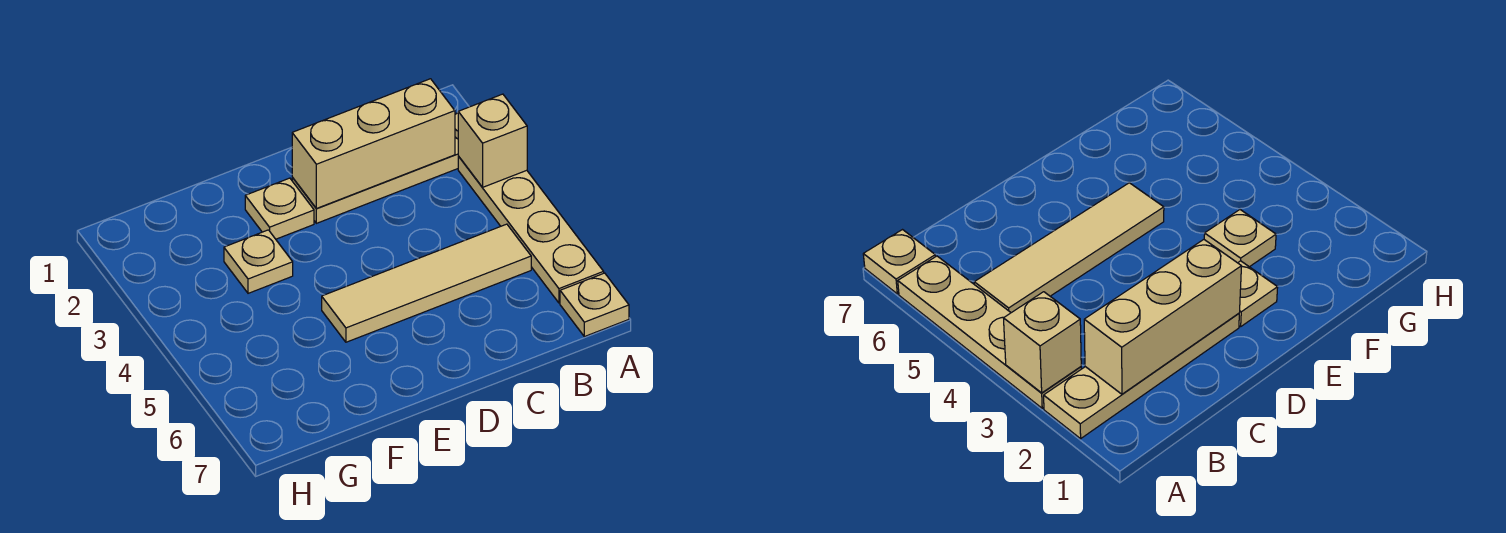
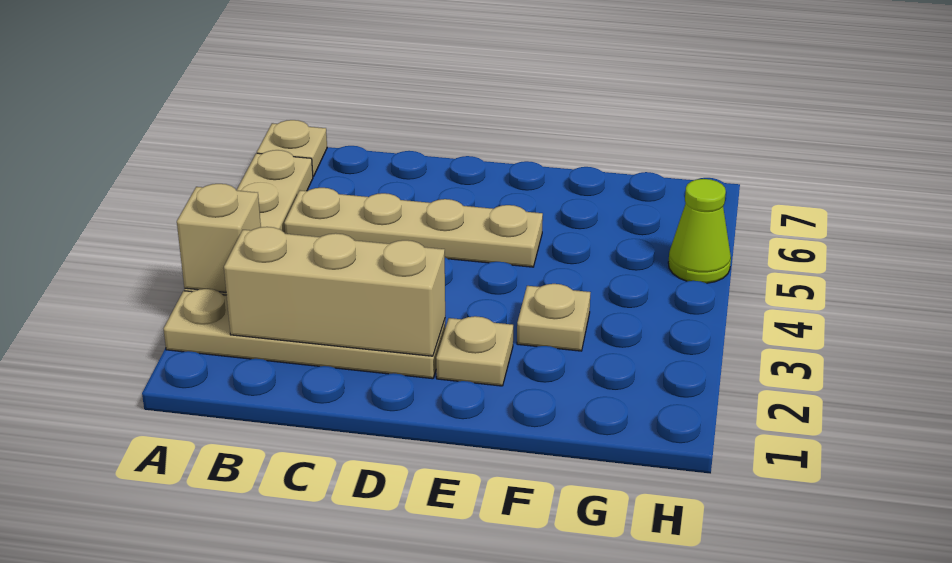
tan 1x4 tile [322,224,531,342] -> tan 1x4 plate [284,188,543,267]
none -> lime 1x1 cone [668,179,731,283]

